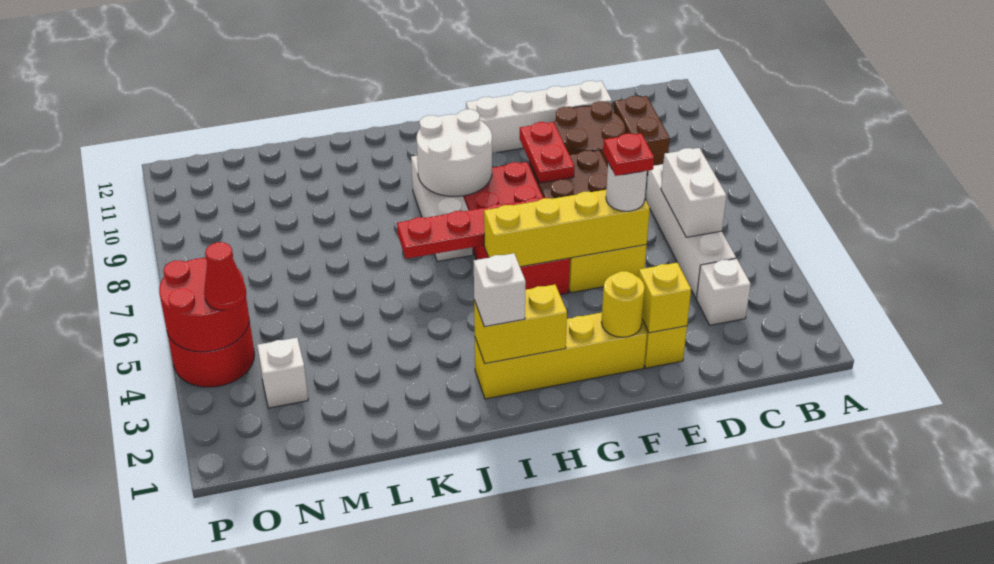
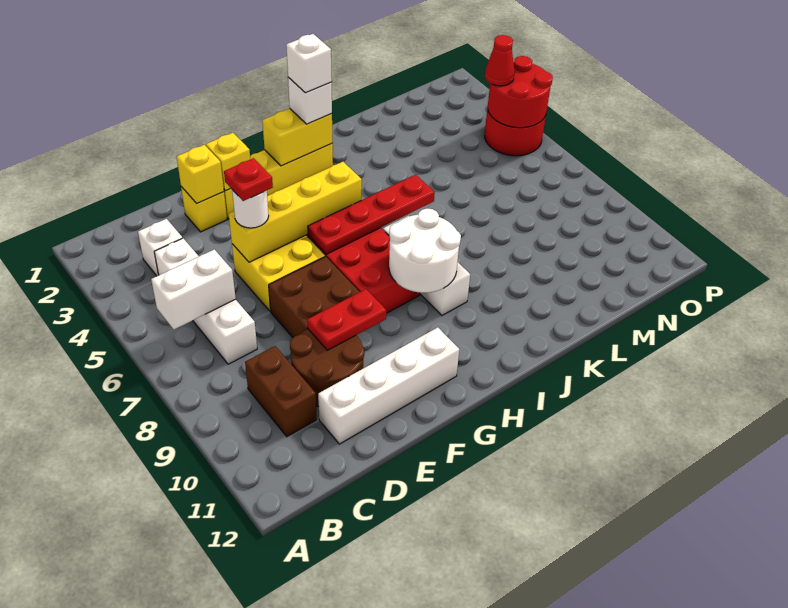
white 1x2 brick [661,148,726,237] -> white 1x2 brick turned to [151,249,236,329]
yellow 1x1 round brick [601,271,645,337] -> yellow 1x1 brick [206,133,250,191]
red 1x2 plate [520,122,575,183] -> red 1x2 plate turned to [307,289,386,350]
white 1x1 brick [257,338,308,408] -> white 1x1 brick moved to [286,34,332,93]

